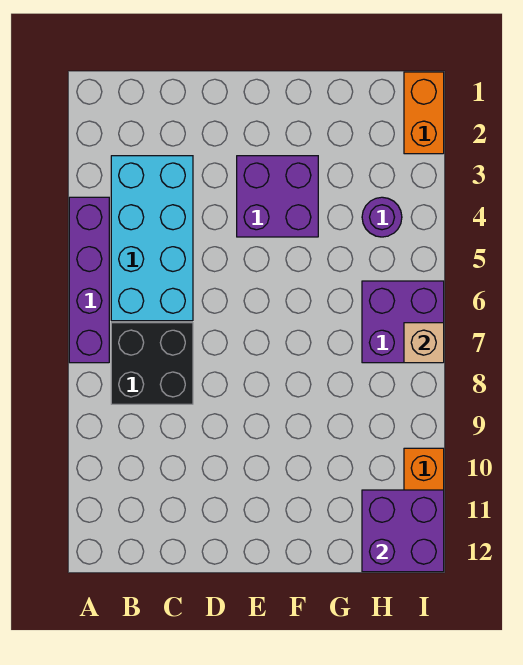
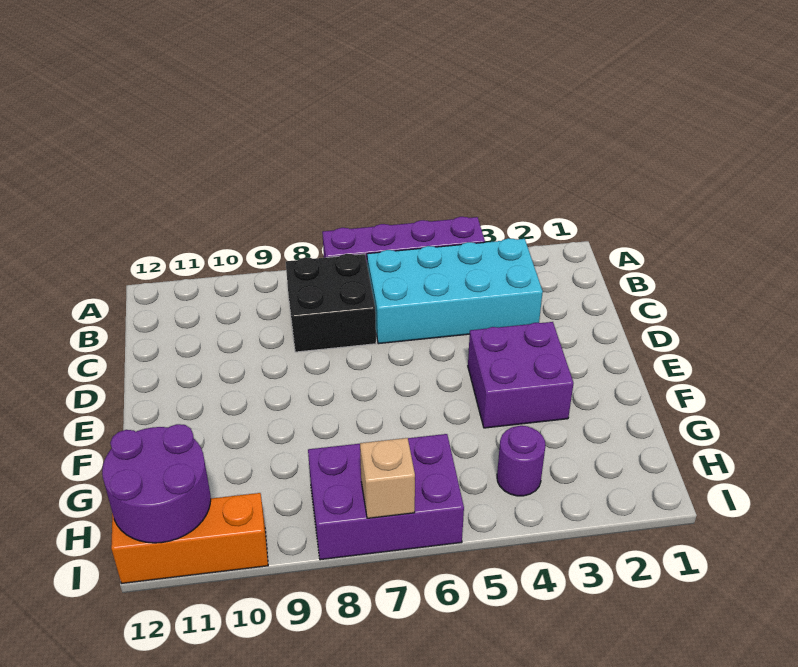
purple 2x2 brick [362,281,444,363] -> purple 2x3 brick [308,434,464,560]
purple 2x2 brick [362,490,444,572] -> purple 2x2 round brick [102,424,211,543]
orange 1x2 brick [404,72,444,154] -> none

